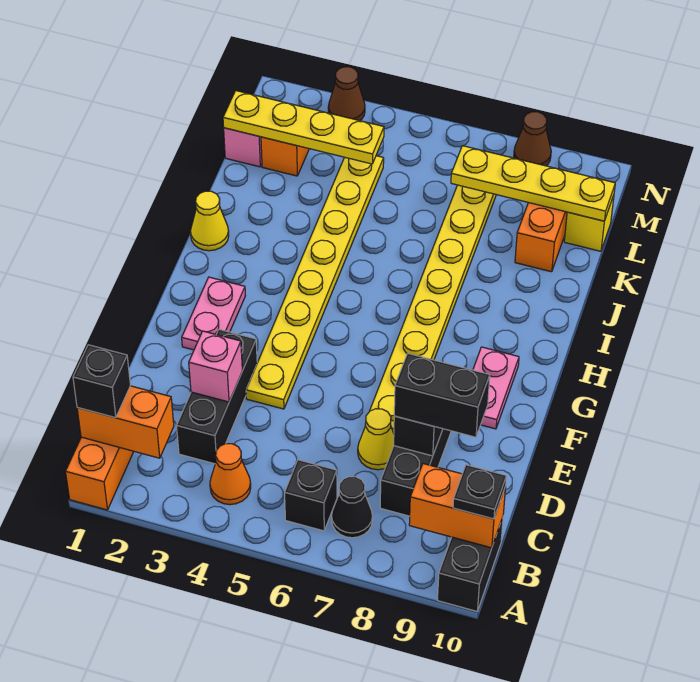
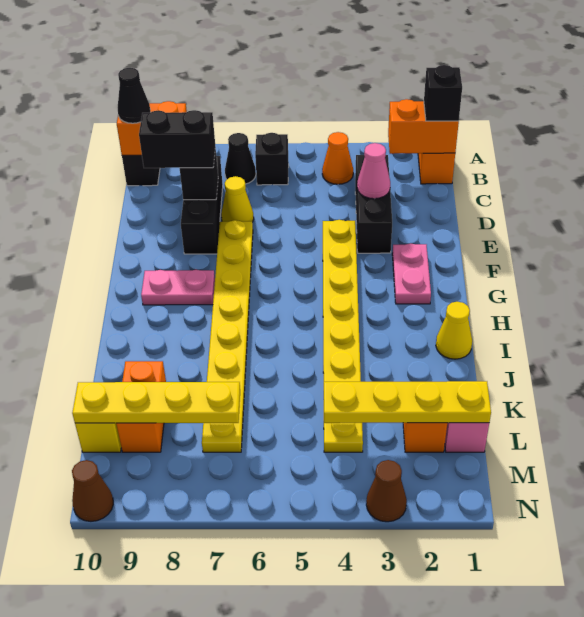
black 1x1 plate [453,465,506,519] -> black 1x1 cone [118,68,151,123]
pink 1x1 brick [189,331,242,402] -> pink 1x1 cone [357,143,390,199]
pink 1x2 plate [473,347,519,429] -> pink 1x2 plate turned to [141,270,215,305]
brown 1x1 cone [514,112,551,166] -> brown 1x1 cone moved to [72,460,113,521]

